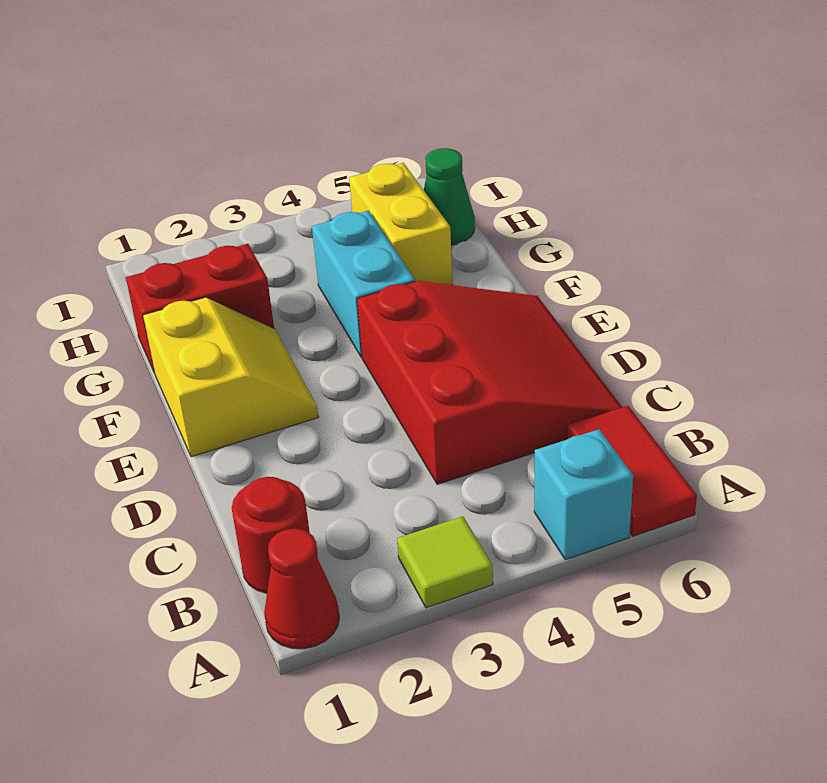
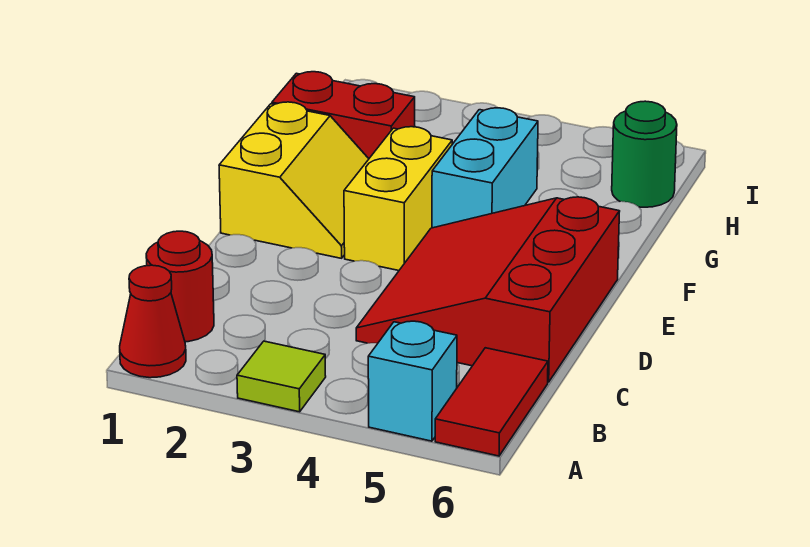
red 3x3 slope [357,281,622,484] -> red 3x3 slope turned to [356,197,620,382]
yellow 1x2 brick [349,163,453,285] -> yellow 1x2 brick moved to [344,127,452,271]
green 1x1 cone [424,148,475,245] -> green 1x1 round brick [612,101,677,207]

